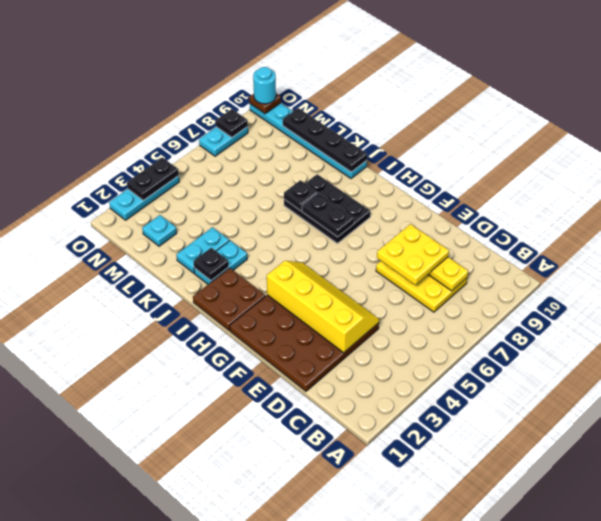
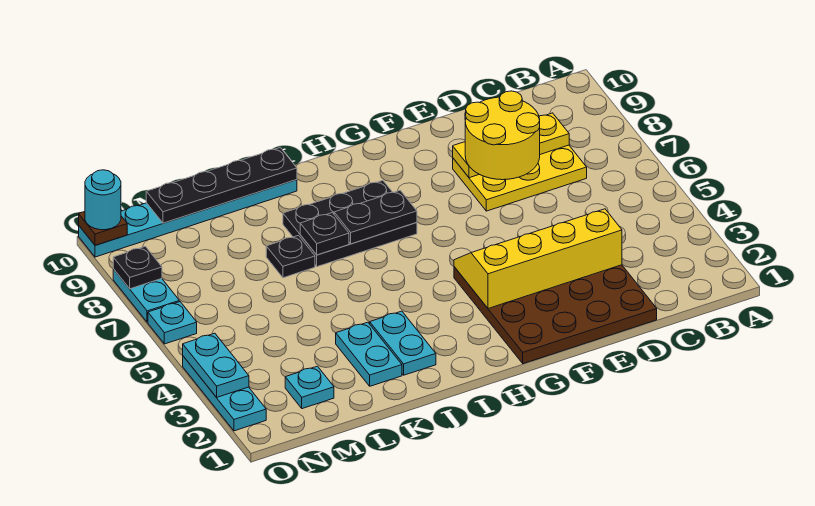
yellow 2x2 plate [377,224,449,285] -> yellow 2x2 round brick [465,91,540,180]
brown 2x2 plate [193,268,265,330] -> none
black 1x1 plate [193,248,229,280] -> black 1x1 plate moved to [266,235,315,278]
black 1x2 plate [127,157,179,200] -> cyan 1x2 plate [183,333,249,397]
none -> cyan 1x1 plate [148,302,197,344]

